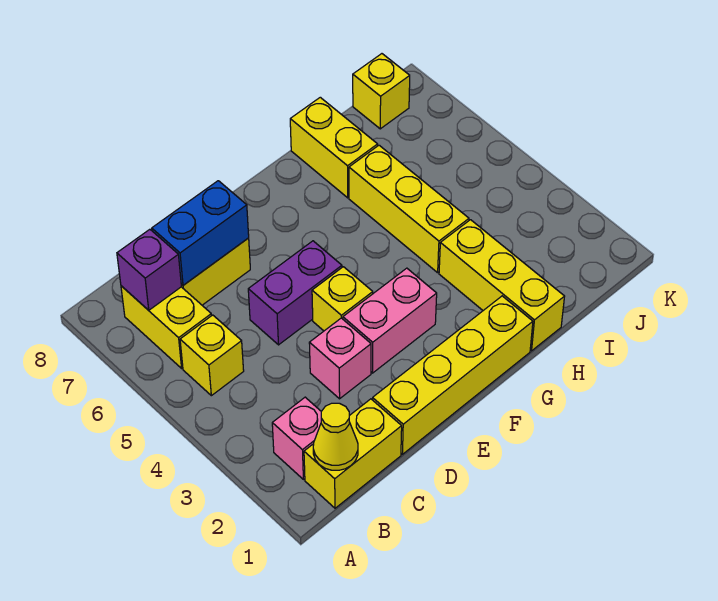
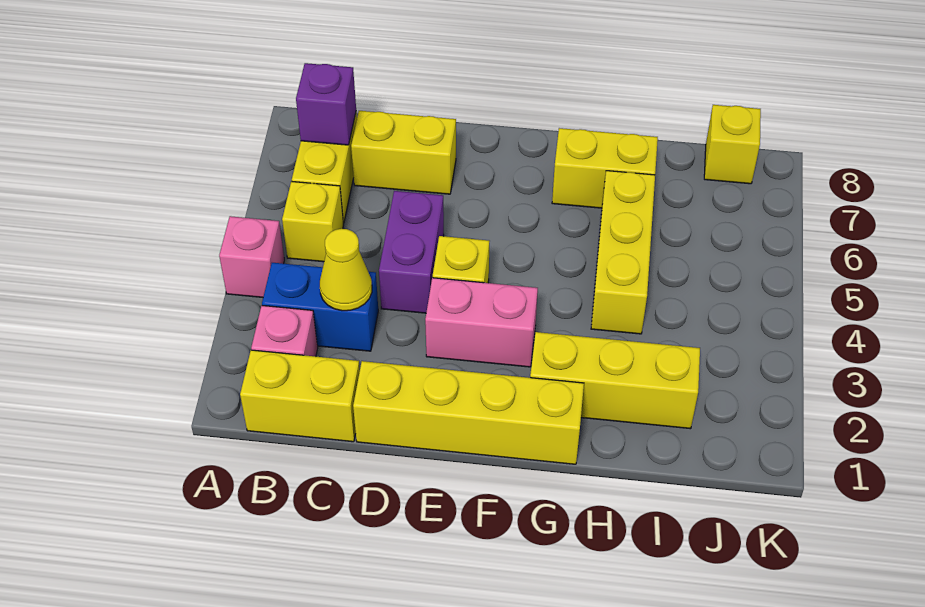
yellow 1x1 cone [313,403,358,470] -> yellow 1x1 cone moved to [320,229,372,311]
blue 1x2 brick [152,181,249,285] -> blue 1x2 brick moved to [262,263,378,351]
pink 1x1 brick [309,318,371,399] -> pink 1x1 brick moved to [219,216,284,297]
purple 1x2 brick [248,241,342,345] -> purple 1x2 brick turned to [379,191,444,313]
yellow 1x3 brick [439,220,565,351] -> yellow 1x3 brick turned to [530,332,700,429]
yellow 1x2 brick [290,97,378,198] -> yellow 1x2 brick turned to [552,128,658,208]

